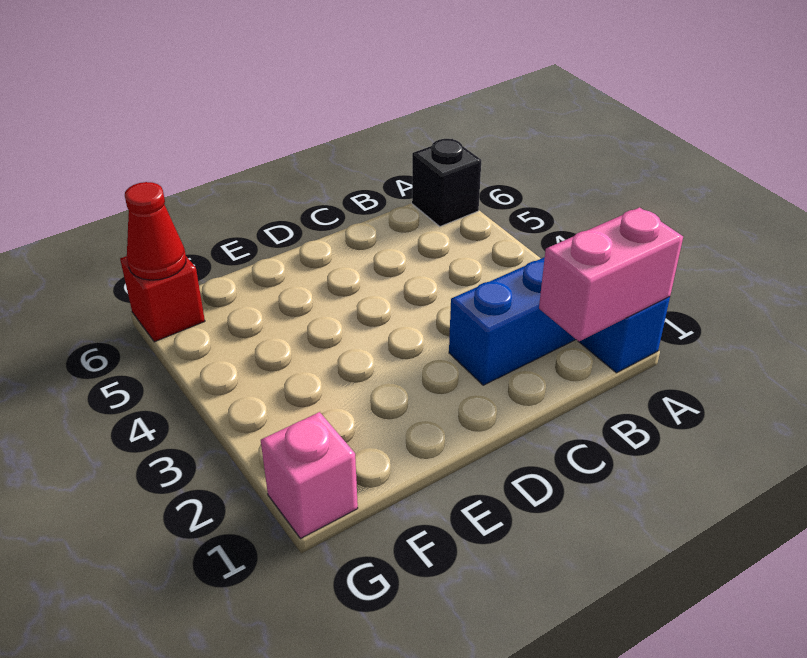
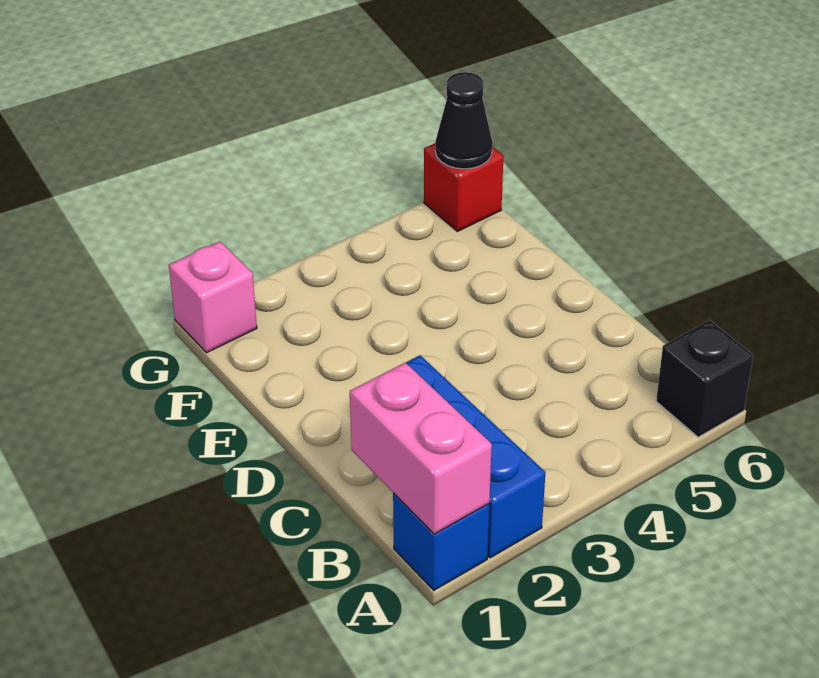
red 1x1 cone [125,182,186,280] -> black 1x1 cone [435,72,492,169]

